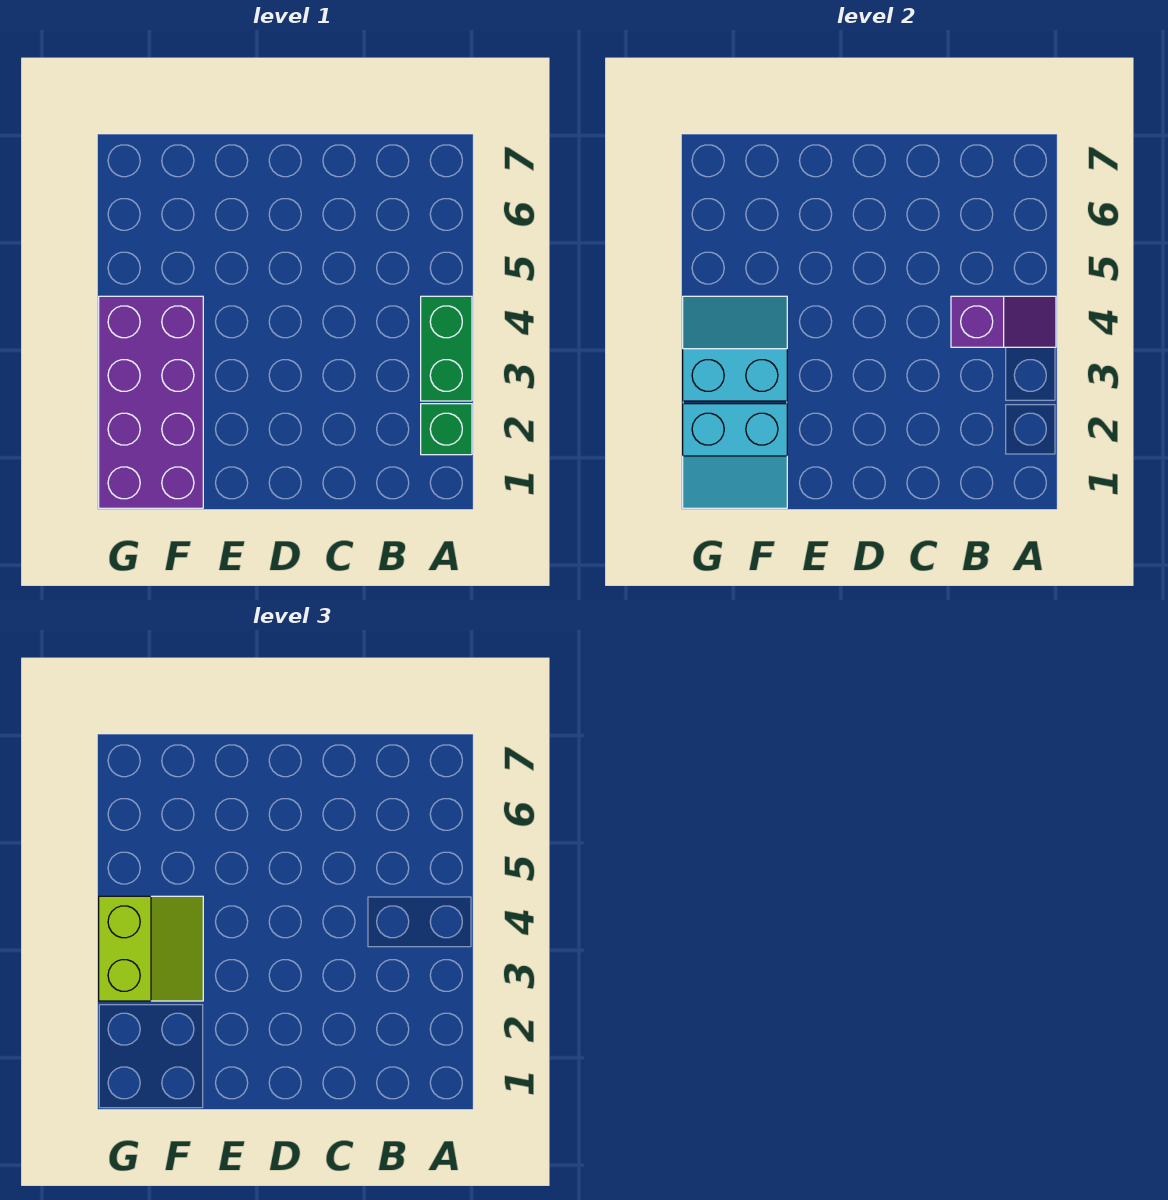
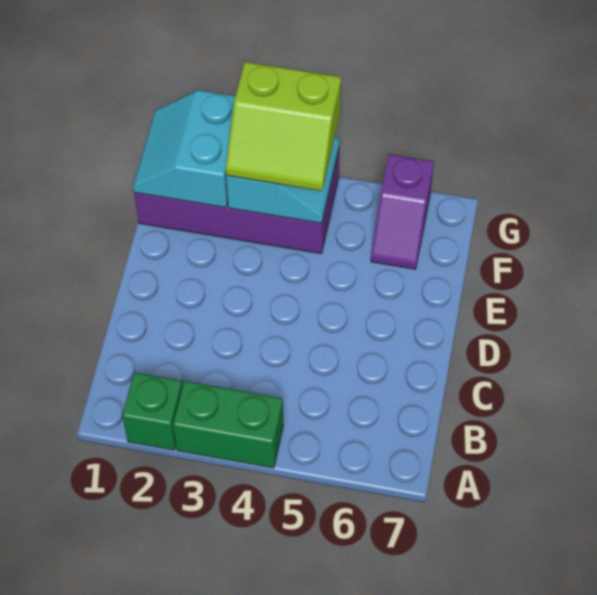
purple 1x2 slope [951,296,1056,347] -> purple 1x2 slope moved to [371,154,434,269]

